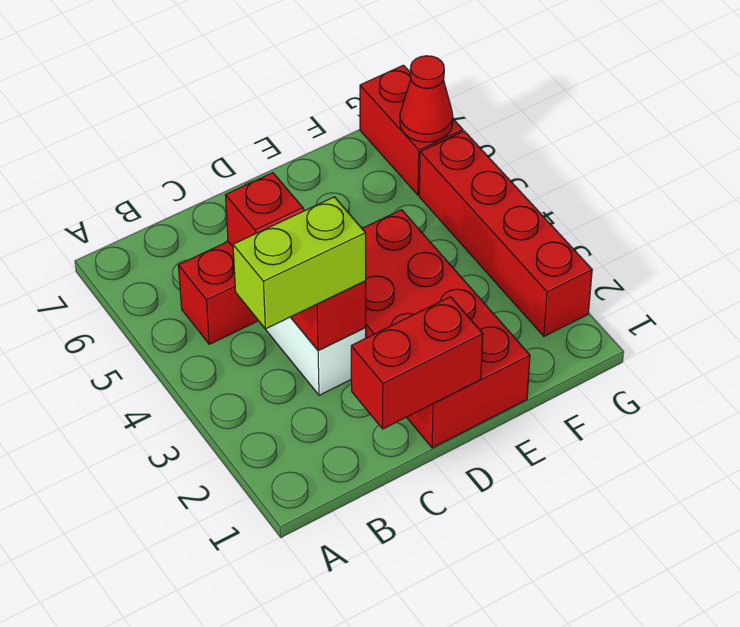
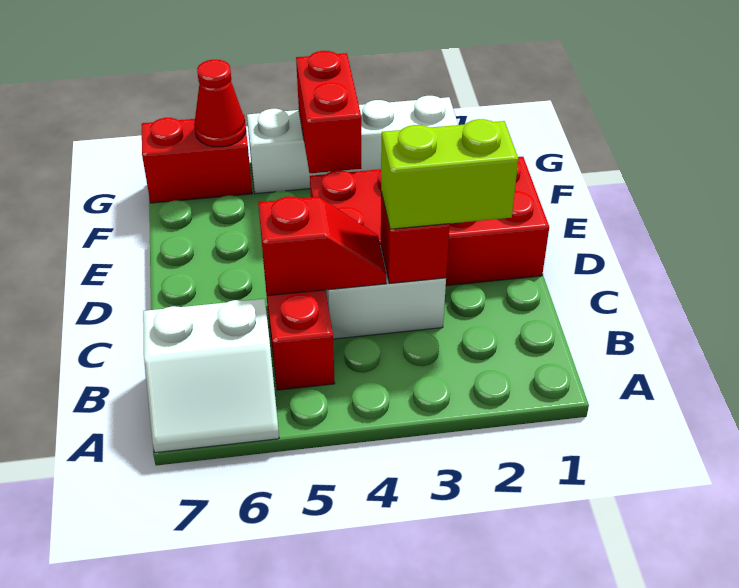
none -> white 2x2 slope [143,299,279,453]
lime 1x2 brick [233,197,366,329] -> lime 1x2 brick turned to [381,119,518,229]
red 1x2 brick [351,297,483,429] -> red 1x2 brick moved to [296,51,361,173]
red 1x4 brick [419,131,592,336] -> white 1x4 brick [247,96,458,194]

